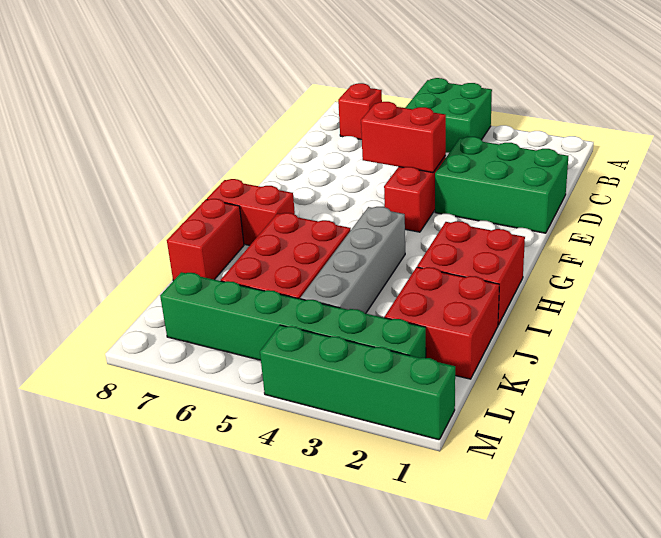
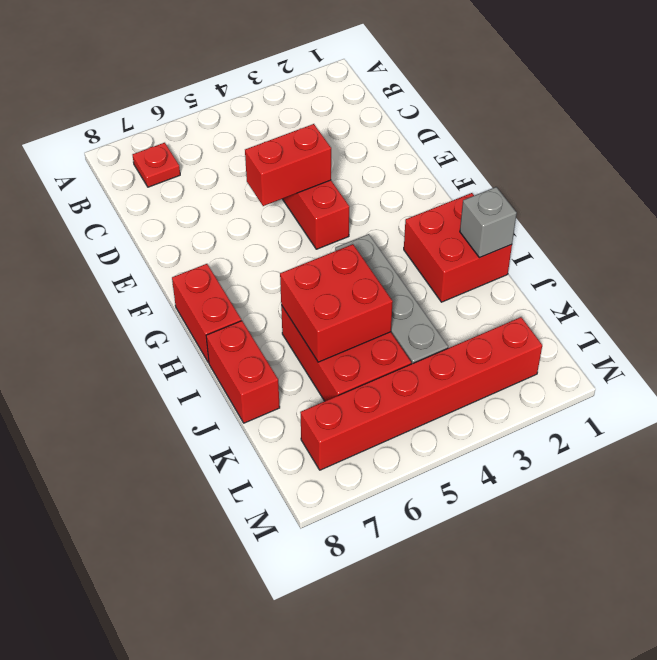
green 2x2 brick [405,78,492,153] -> none
red 1x1 brick [338,83,382,140] -> red 1x1 plate [132,143,180,187]
green 2x3 brick [435,137,568,233] -> none
red 1x2 brick [207,179,295,245] -> red 1x2 brick turned to [172,264,241,363]
none -> grey 1x1 brick [460,187,517,258]
red 2x2 brick [385,267,499,379] -> red 2x2 brick moved to [280,244,393,362]
green 1x6 brick [160,272,426,360] -> red 1x6 brick [300,317,542,470]
green 1x4 brick [260,325,455,440] -> none

